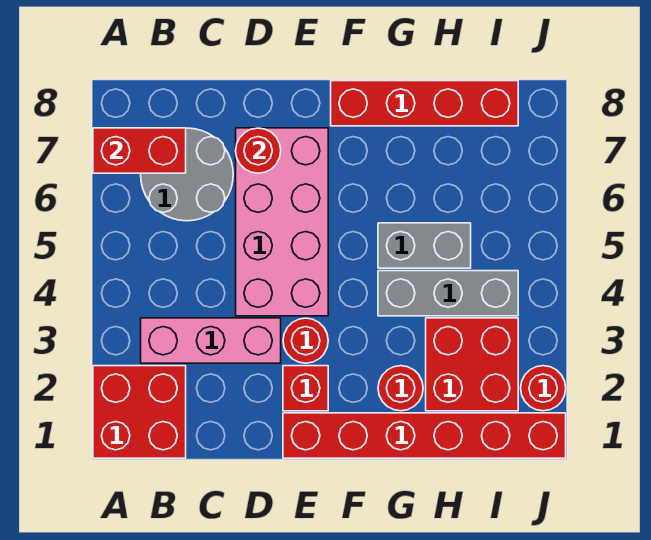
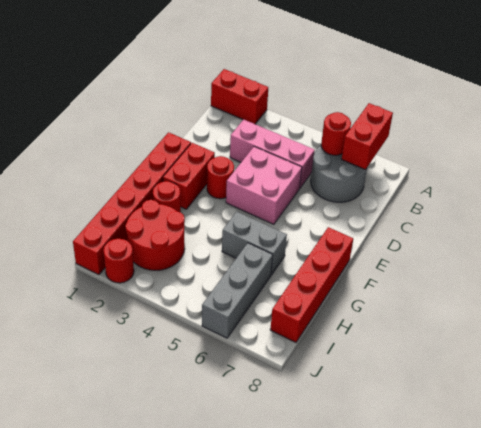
red 2x2 brick [93,366,186,458] -> red 1x2 brick [211,69,268,124]
pink 1x3 brick [141,318,281,363] -> pink 1x3 brick turned to [230,119,315,188]
pink 2x4 brick [236,128,328,316] -> pink 2x2 brick [226,147,302,224]
red 1x1 round brick [236,128,281,173] -> red 1x1 round brick moved to [321,112,351,155]
red 1x1 brick [283,366,328,411] -> red 1x2 brick [163,143,215,209]
grey 1x3 brick [378,271,518,316] -> grey 1x3 brick moved to [202,243,273,338]
grey 1x2 brick [378,223,471,268] -> grey 1x2 brick turned to [222,212,287,275]
red 2x2 brick [426,318,518,411] -> red 2x2 round brick [125,200,185,270]

